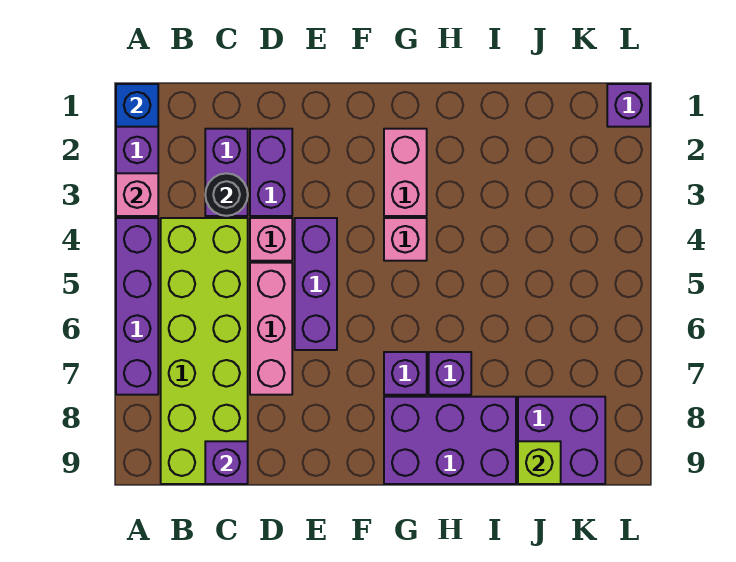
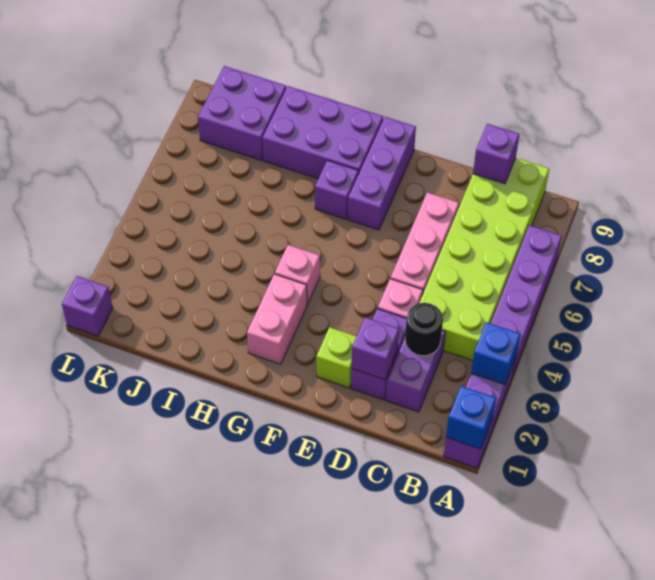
pink 1x1 brick [116,173,158,216] -> blue 1x1 brick [471,322,520,385]
purple 1x3 brick [295,218,337,350] -> purple 1x3 brick moved to [348,117,416,230]
purple 1x1 brick [429,352,471,395] -> purple 1x1 brick moved to [352,317,399,380]
lime 1x1 brick [518,441,561,484] -> lime 1x1 brick moved to [316,327,357,388]

